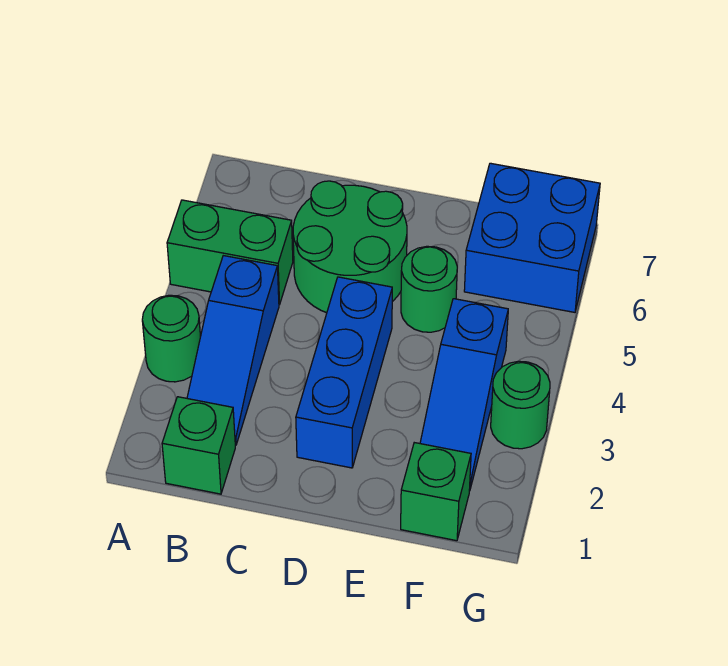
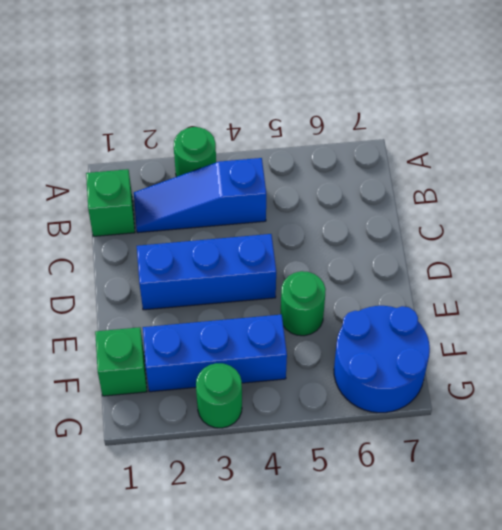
green 1x2 brick [167,200,293,305] -> none
green 2x2 round brick [293,181,407,313] -> none
blue 1x3 slope [420,299,508,491] -> blue 1x3 brick [143,315,287,392]
blue 2x2 brick [464,163,600,312] -> blue 2x2 round brick [334,306,430,413]

